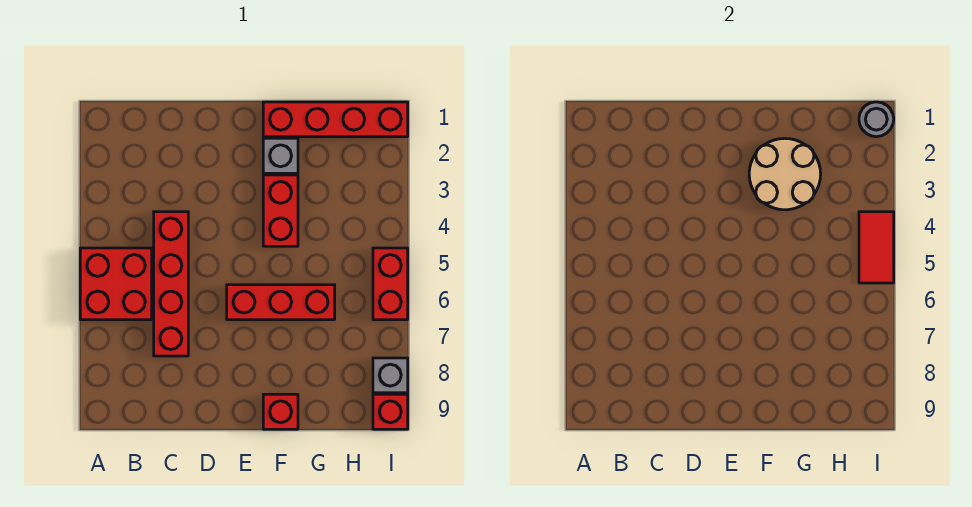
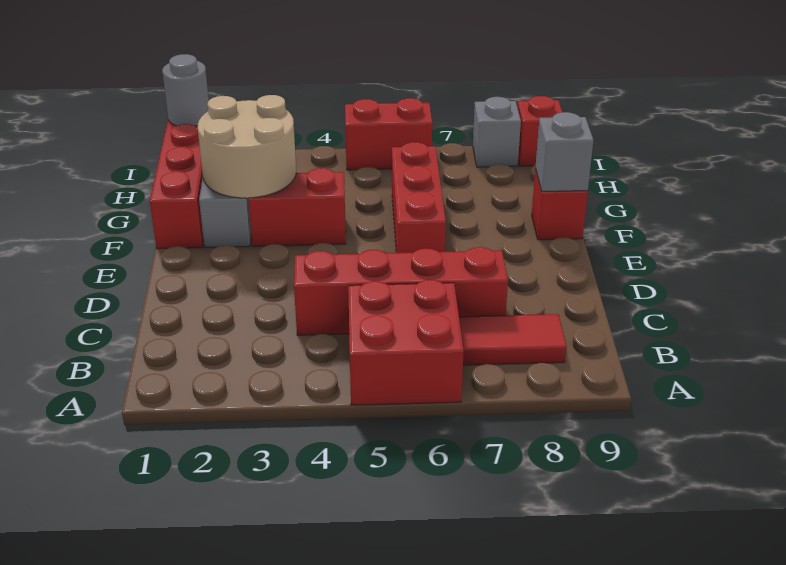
none -> grey 1x1 brick [535,112,594,192]
red 1x2 tile [859,212,894,283] -> red 1x2 tile moved to [459,314,567,365]

